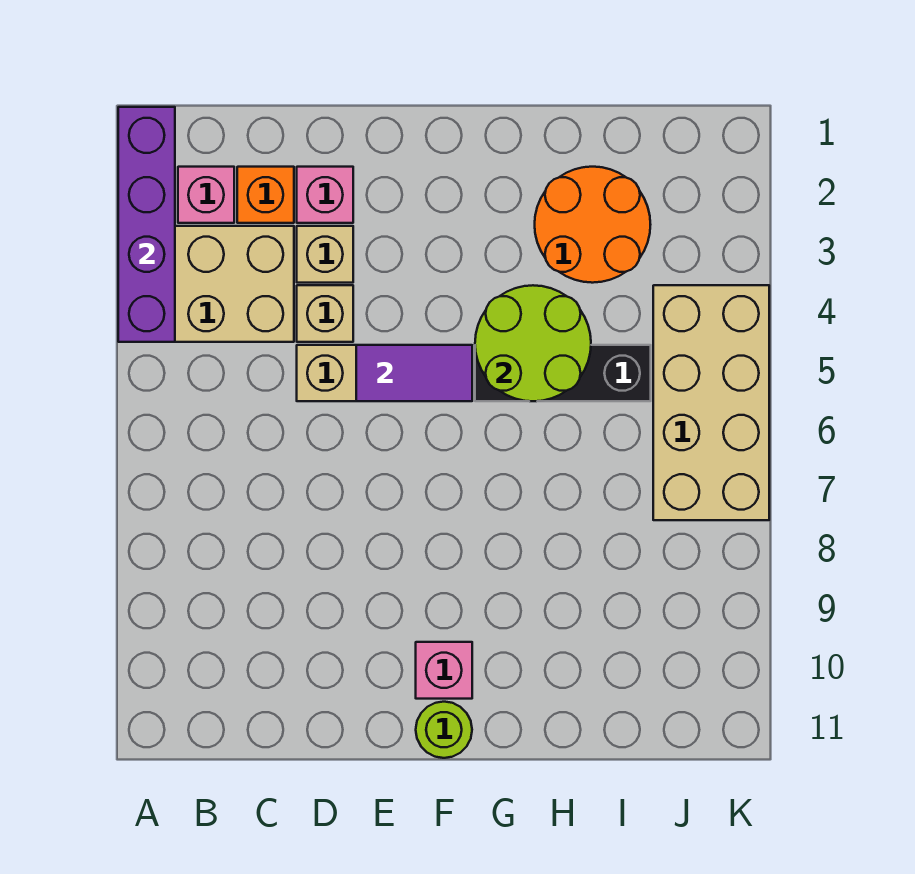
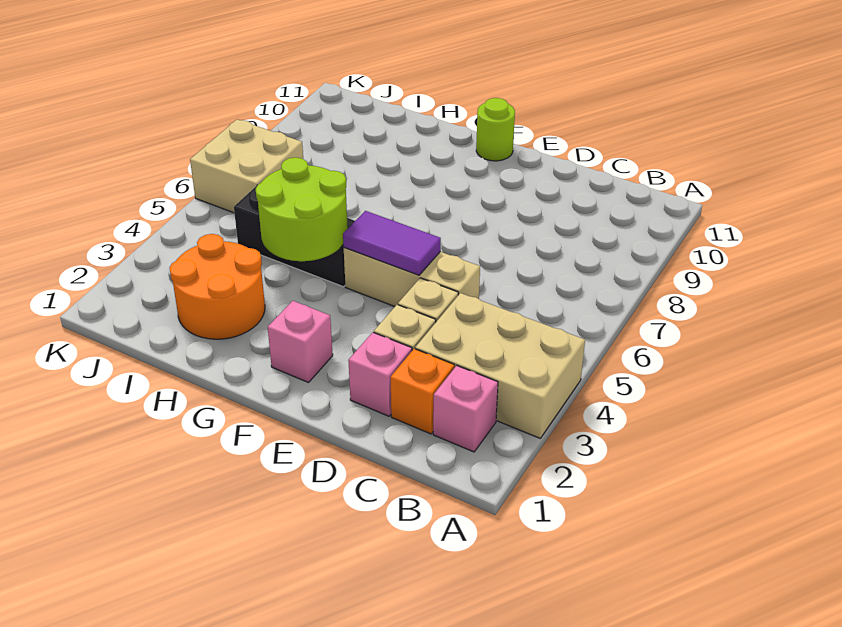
purple 1x4 brick [118,107,175,342] -> none
pink 1x1 brick [416,642,472,699] -> pink 1x1 brick moved to [268,301,333,383]
tan 2x4 brick [653,285,769,520] -> tan 2x2 brick [190,119,303,213]

